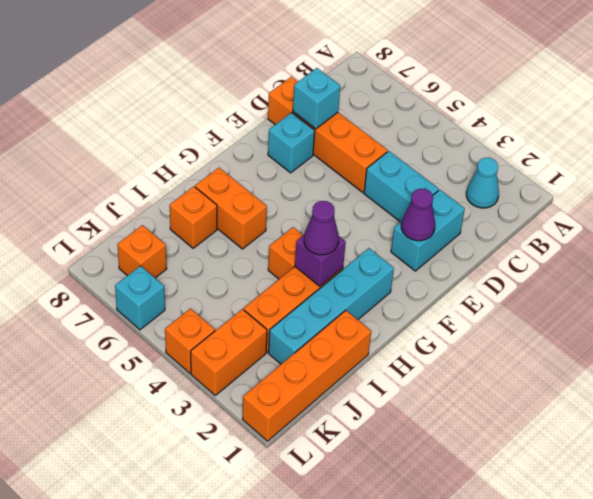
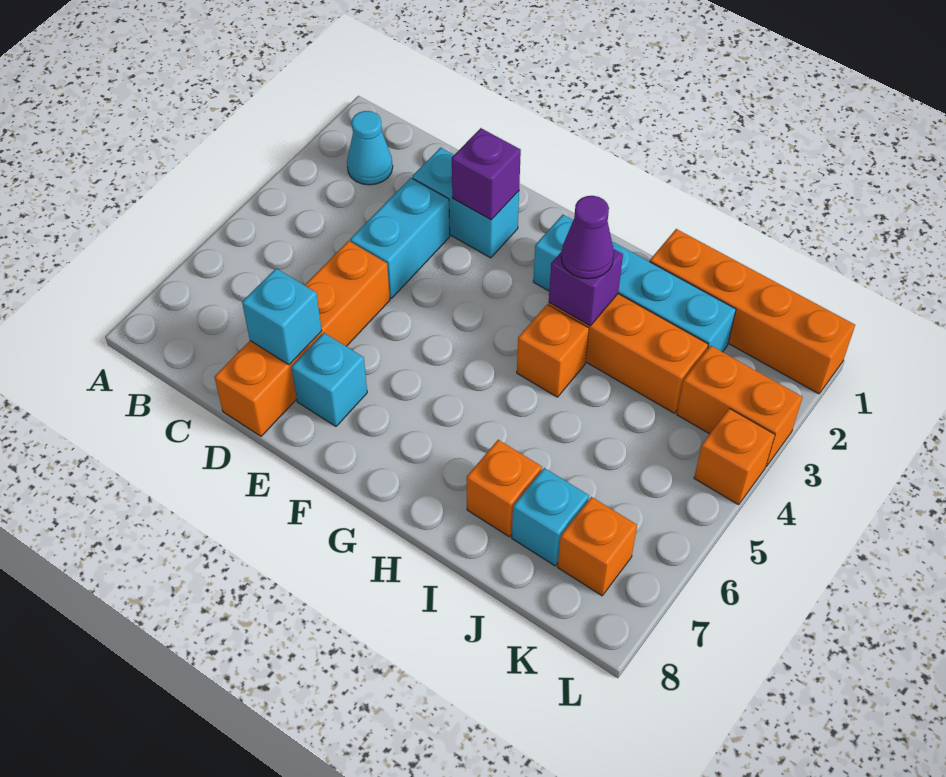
purple 1x1 cone [401,189,435,241] -> purple 1x1 brick [452,128,521,220]
orange 1x2 brick [195,168,267,249] -> none
cyan 1x1 brick [115,266,165,330] -> cyan 1x1 brick moved to [512,468,589,566]

